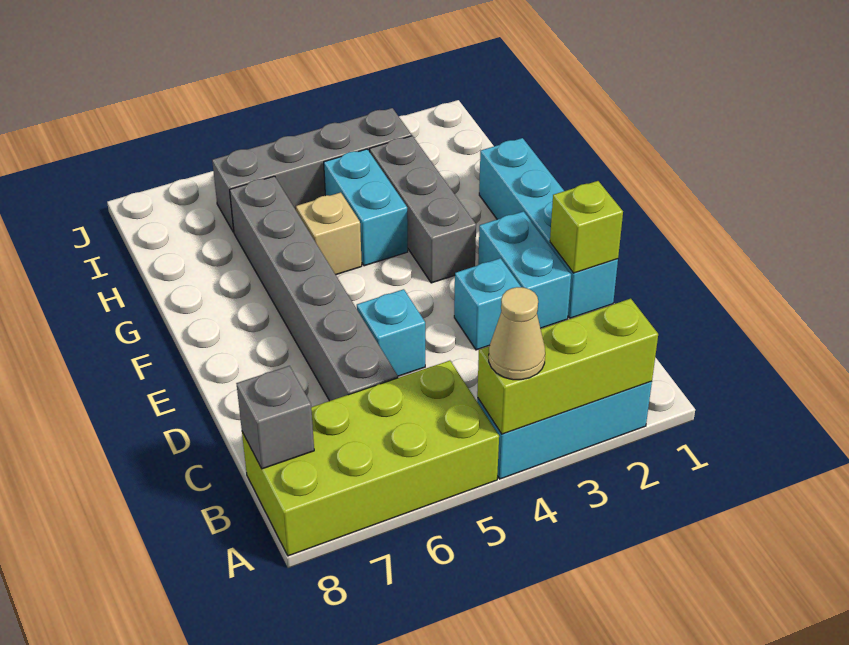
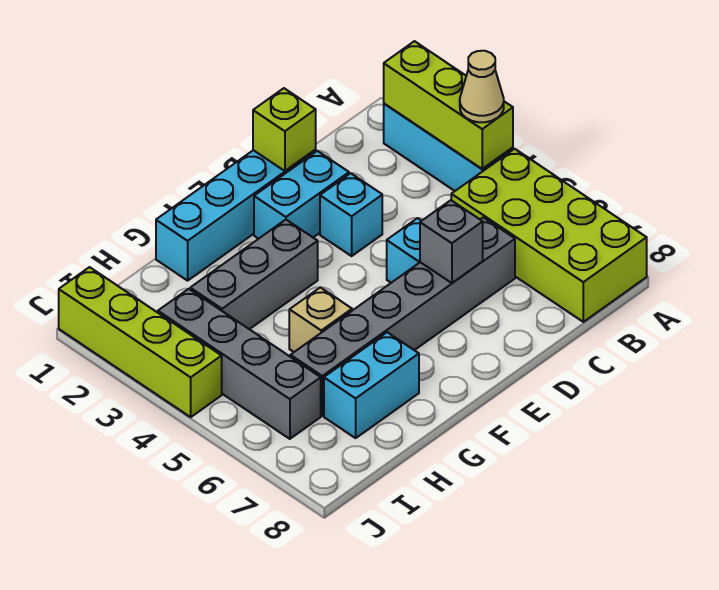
grey 1x1 brick [236,366,314,469] -> grey 1x1 brick moved to [420,200,483,283]
cyan 1x2 brick [324,149,408,266] -> cyan 1x2 brick moved to [324,332,419,438]
none -> lime 1x4 brick [59,267,222,417]

